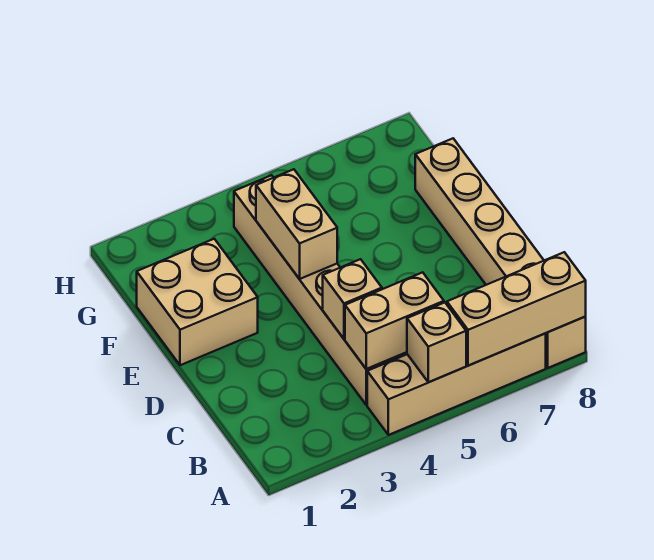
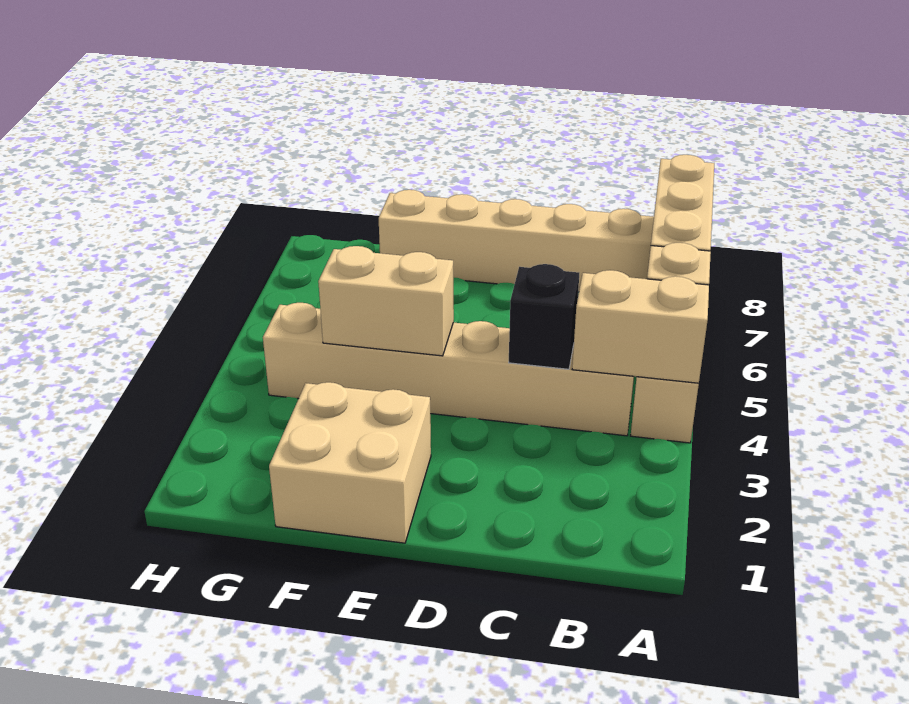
tan 1x2 brick [345,272,444,369] -> tan 1x2 brick turned to [572,270,709,383]
tan 1x1 brick [323,259,382,339] -> black 1x1 brick [509,264,579,369]

